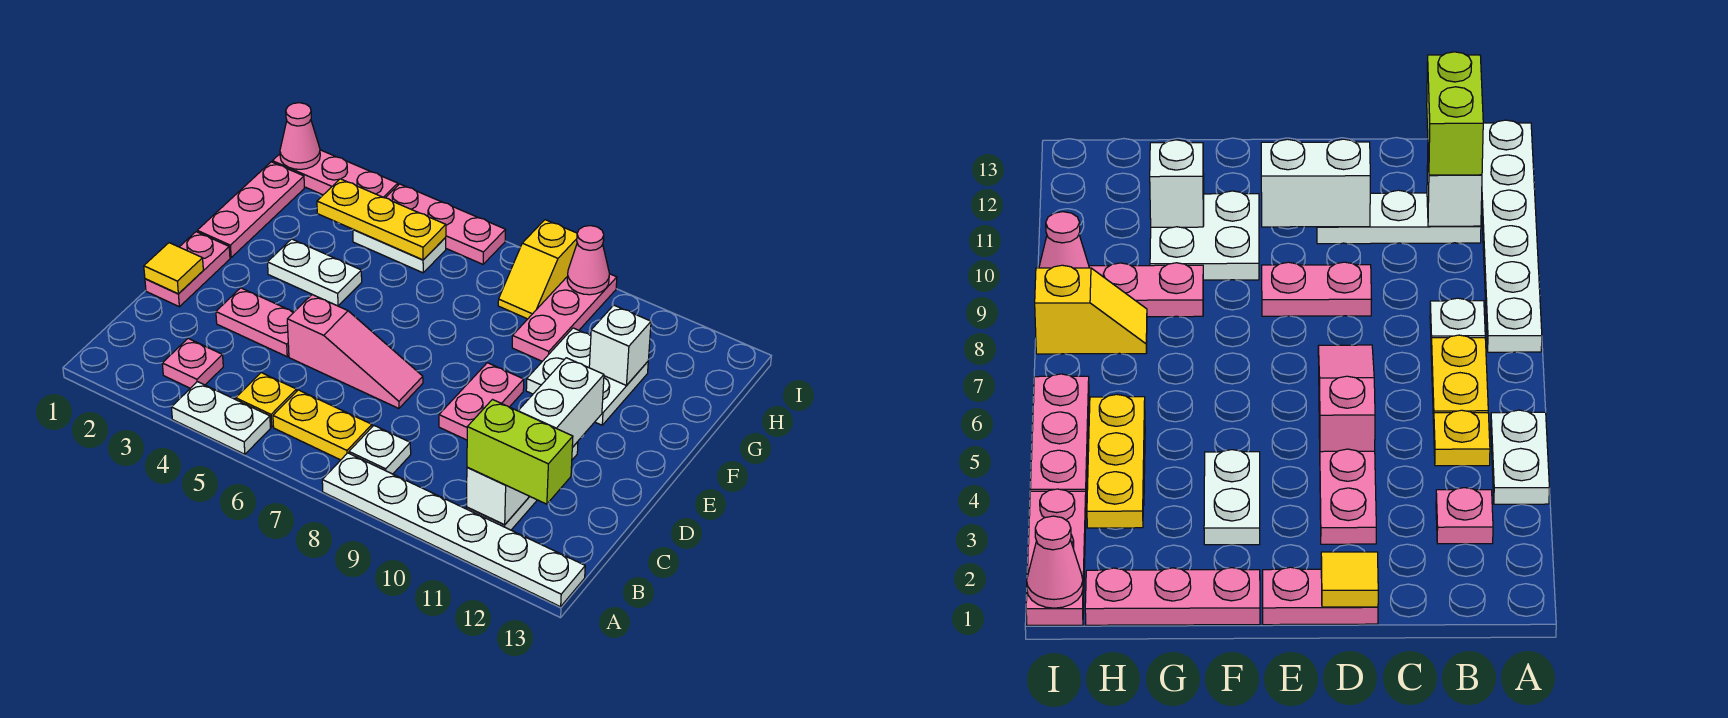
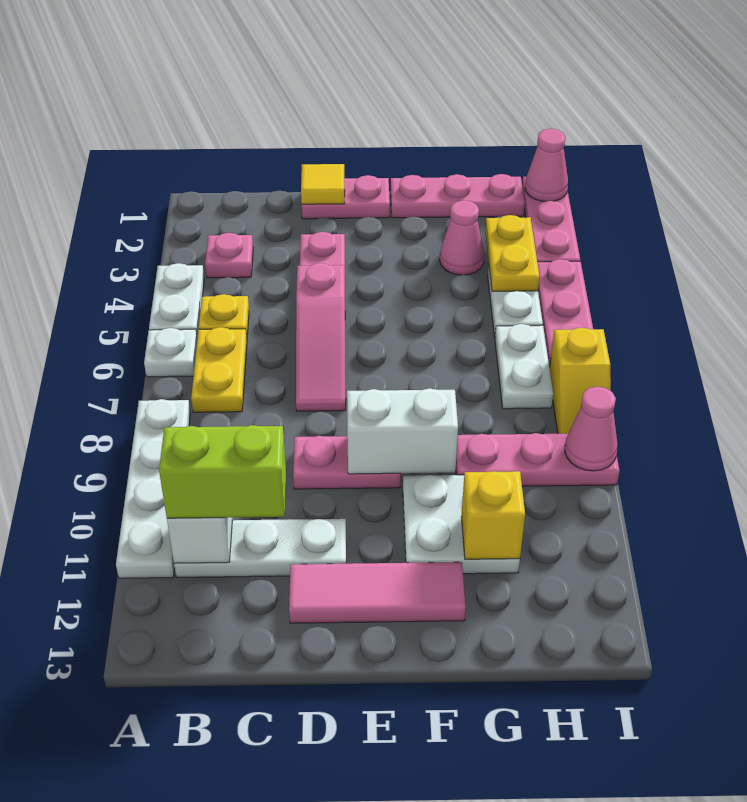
white 1x6 plate [322,453,585,607] -> white 1x4 plate [116,399,190,578]
white 1x1 plate [349,426,411,474] -> white 1x1 plate moved to [144,328,197,377]
lime 1x2 brick [467,400,573,504] -> lime 1x2 brick turned to [159,425,286,518]
white 1x2 brick [518,358,604,447] -> white 1x2 brick moved to [347,388,458,474]
none -> pink 1x3 tile [289,562,466,623]
white 1x2 plate [268,239,362,306] -> white 1x2 plate moved to [495,324,553,409]
none -> pink 1x1 cone [440,200,484,275]
white 1x1 brick [589,305,651,385] -> yellow 1x1 brick [461,471,525,559]
yellow 1x3 plate [317,179,446,260] -> yellow 1x2 plate [485,215,540,291]
yellow 1x2 slope [498,220,577,319] -> yellow 1x2 slope turned to [550,328,611,434]

